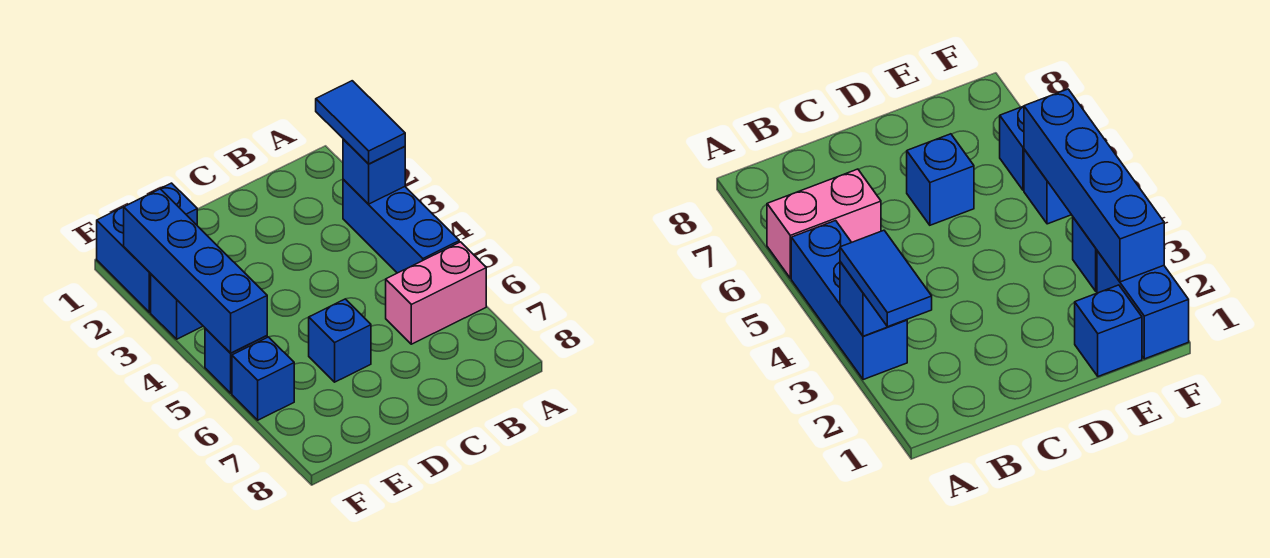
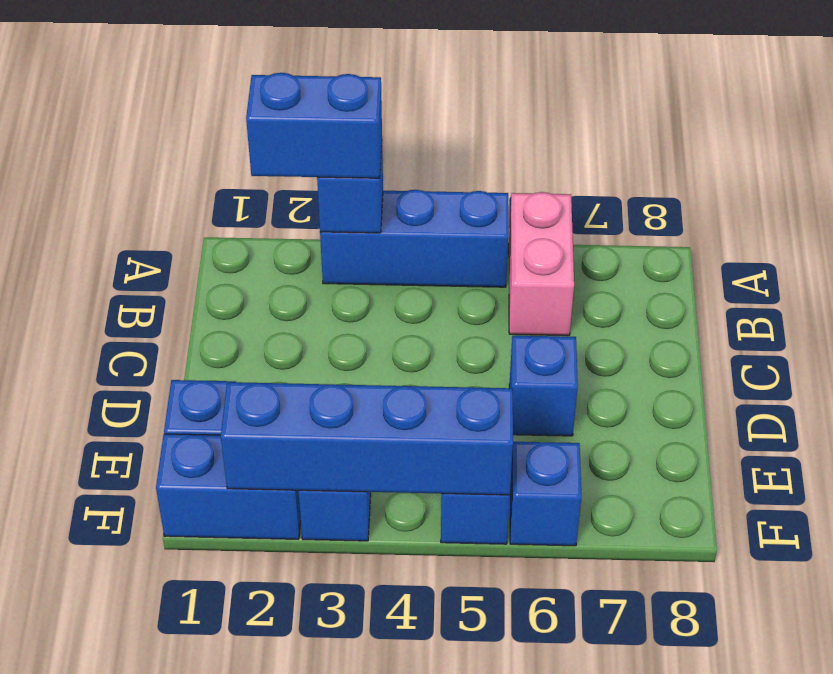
blue 1x2 tile [316,81,405,164] -> blue 1x2 brick [246,73,382,178]

